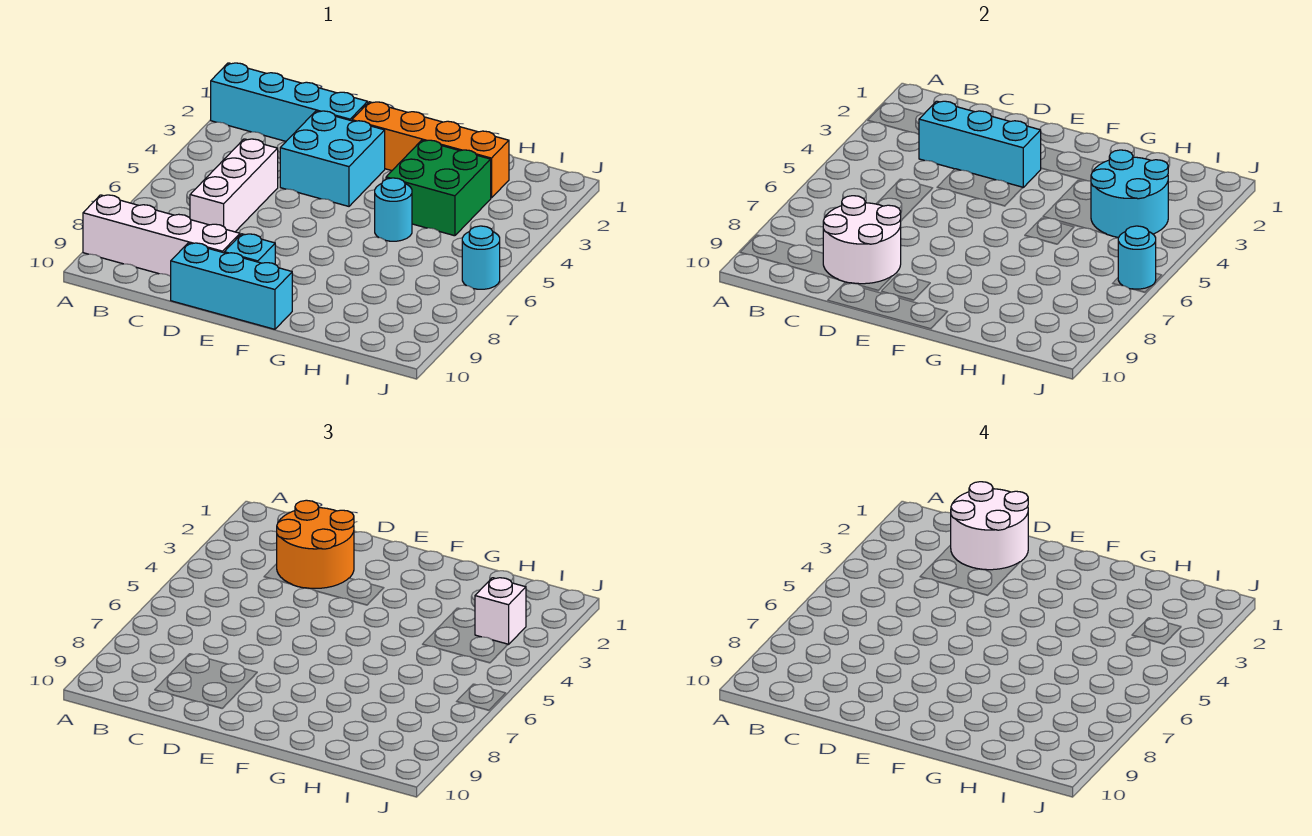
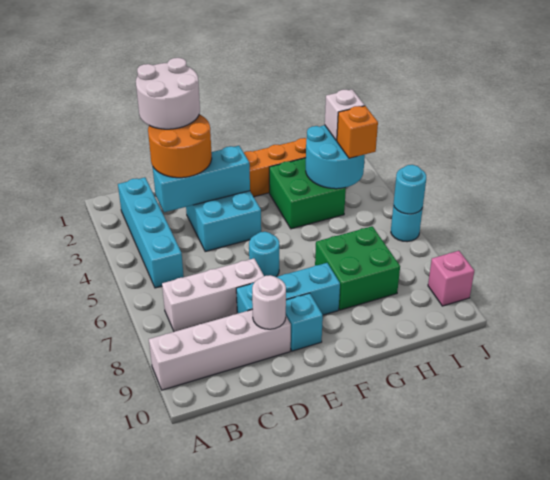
cyan 1x4 brick [211,63,368,141] -> cyan 1x4 brick turned to [118,177,184,288]
white 1x3 brick [190,139,278,232] -> white 1x3 brick turned to [162,258,264,332]
white 2x2 round brick [823,196,901,284] -> white 1x1 round brick [252,275,286,329]
cyan 1x3 brick [171,243,292,329] -> cyan 1x3 brick moved to [236,263,340,315]
cyan 1x1 round brick [375,178,412,241] -> cyan 1x1 round brick moved to [249,232,279,277]
none -> green 2x2 brick [315,226,400,310]
none -> orange 1x1 brick [337,106,378,158]
none -> pink 1x1 brick [428,251,474,306]

